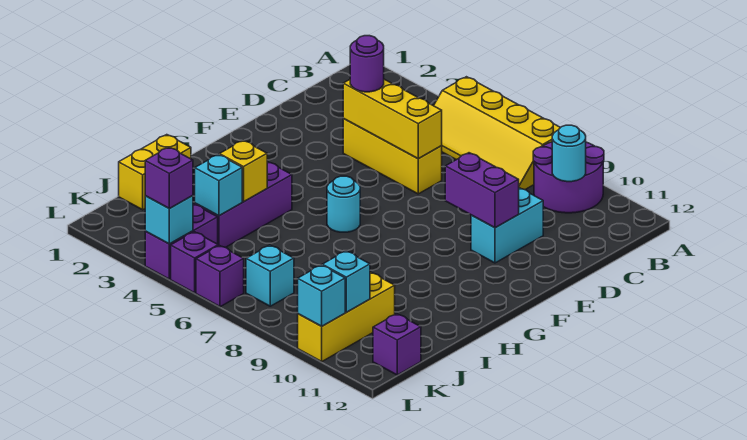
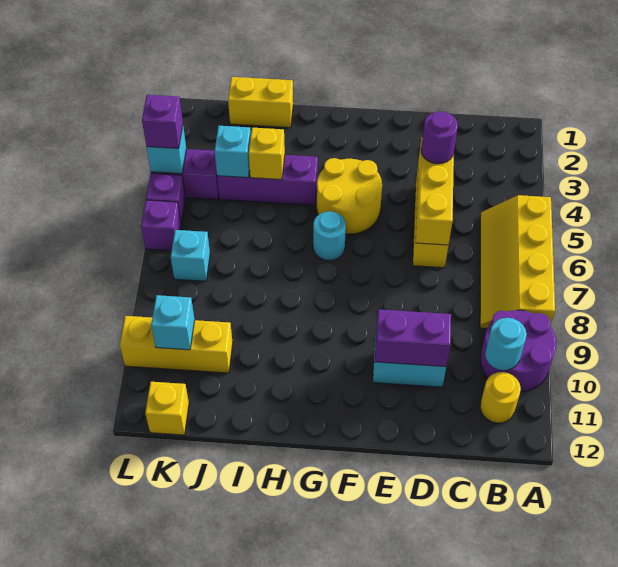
none -> yellow 1x1 round brick [480,372,521,423]
purple 1x2 brick [445,153,519,228] -> purple 1x2 brick turned to [375,309,451,367]
none -> yellow 2x2 round brick [317,158,382,234]
purple 1x1 brick [373,314,421,375] -> yellow 1x1 brick [145,382,189,435]
cyan 1x1 brick [298,265,345,326] -> none

